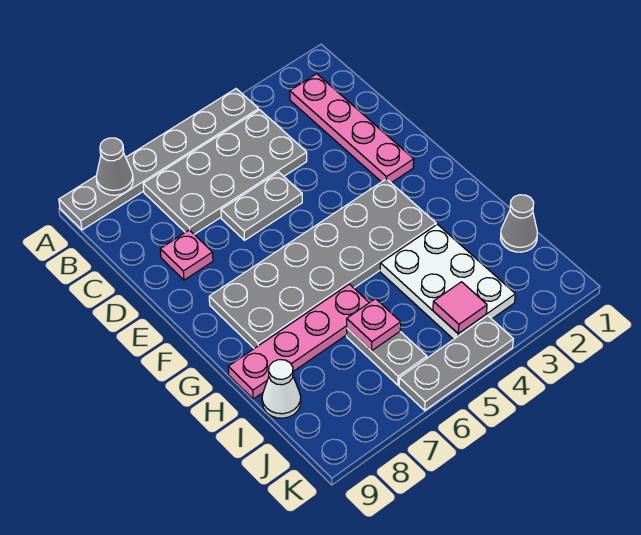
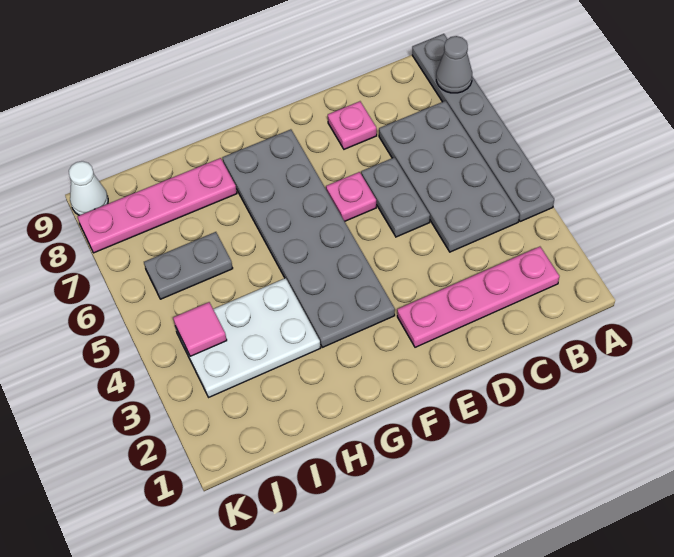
pink 1x4 plate [228,284,369,399] -> pink 1x4 plate turned to [77,158,237,253]
grey 1x1 cone [500,195,537,252] -> none
pink 1x1 plate [347,299,401,351] -> pink 1x1 plate moved to [326,172,376,221]
white 1x1 cone [262,360,301,418] -> white 1x1 cone moved to [69,161,108,215]
grey 1x3 plate [399,316,513,410] -> none

